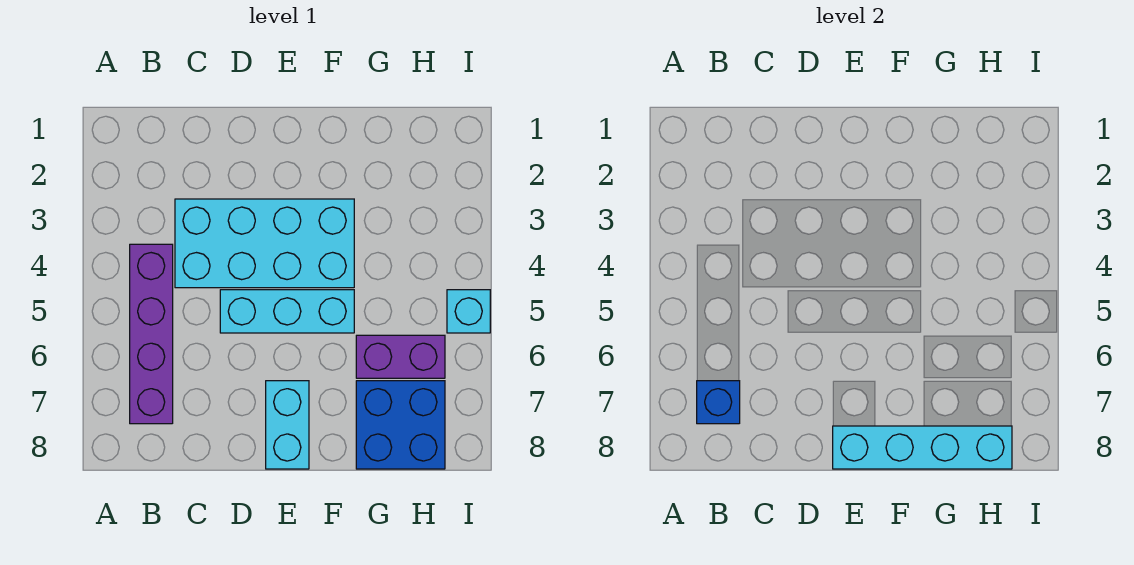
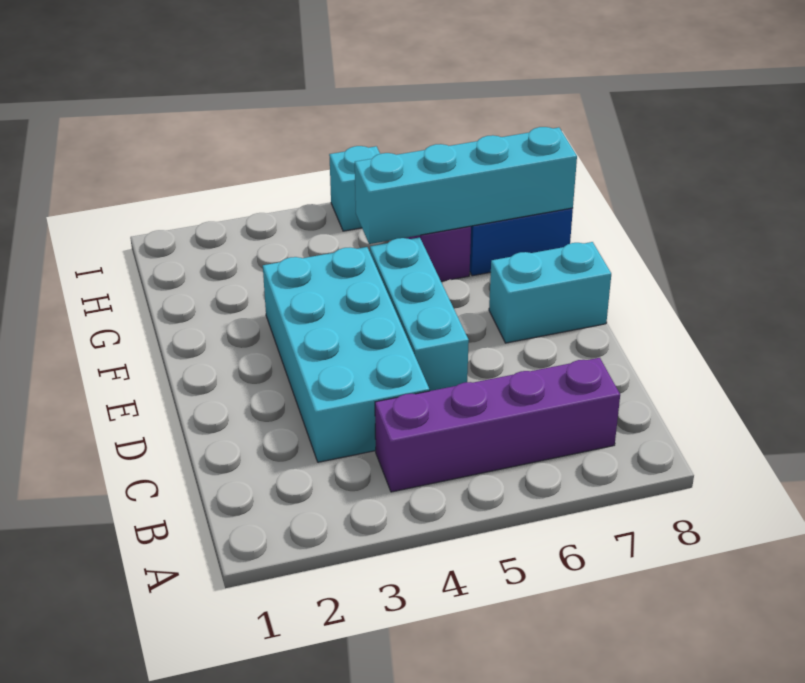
blue 1x1 brick [697,381,740,424] -> none
cyan 1x4 brick [833,426,1012,469] -> cyan 1x4 brick turned to [355,127,577,244]

